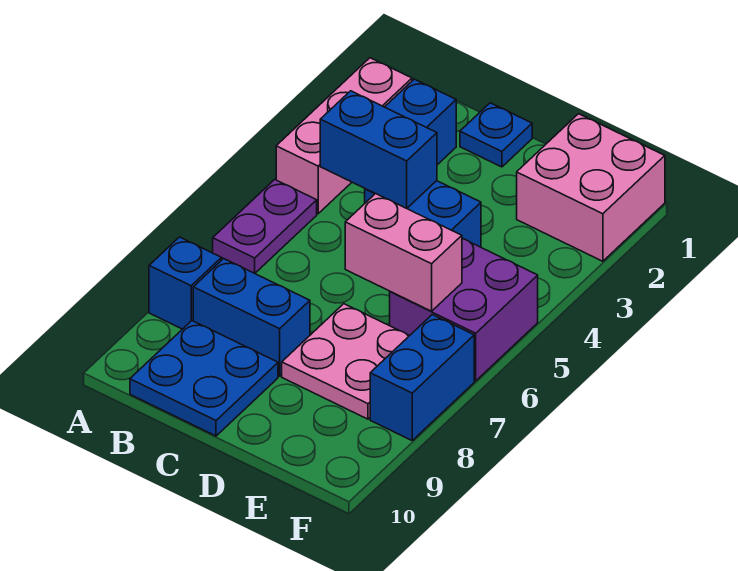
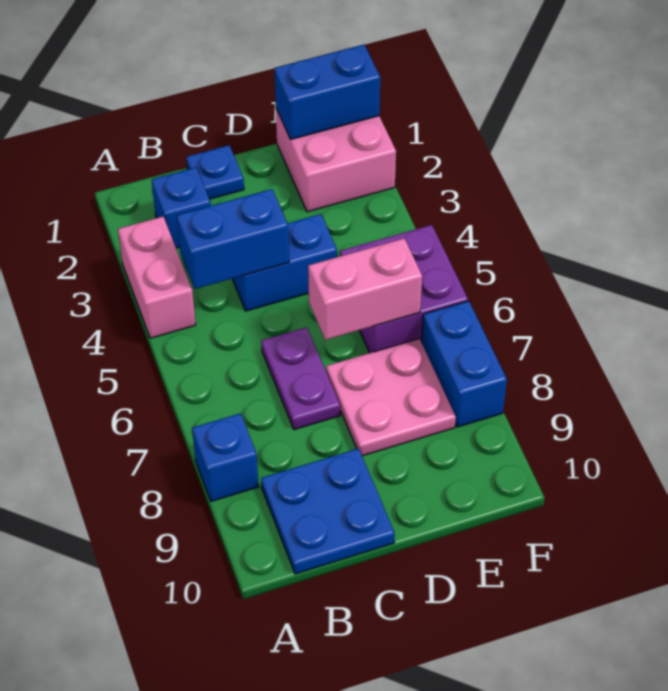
pink 1x3 brick [276,58,412,214] -> pink 1x2 brick [118,217,196,338]
purple 1x2 plate [213,180,317,273] -> purple 1x2 plate moved to [261,327,340,430]
blue 1x2 brick [193,259,310,376] -> blue 1x2 brick moved to [274,45,380,140]

